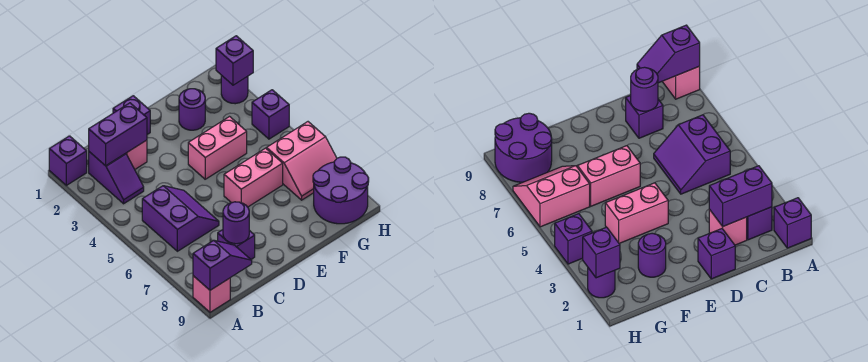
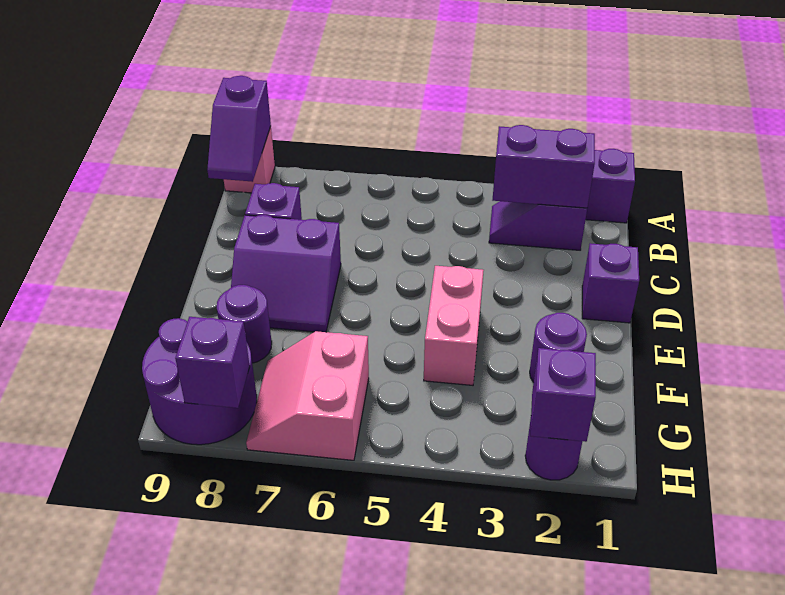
purple 1x2 brick [89,103,147,166] -> purple 1x2 brick turned to [493,125,595,208]
purple 2x2 slope [142,186,219,251] -> purple 2x2 slope moved to [231,215,341,332]
pink 1x1 brick [126,140,147,169] -> none
purple 1x1 round brick [223,202,249,244] -> purple 1x1 round brick moved to [217,285,272,363]
pink 1x2 brick [224,148,283,207] -> none
purple 1x1 brick [252,90,289,139] -> purple 1x1 brick moved to [175,317,250,408]

